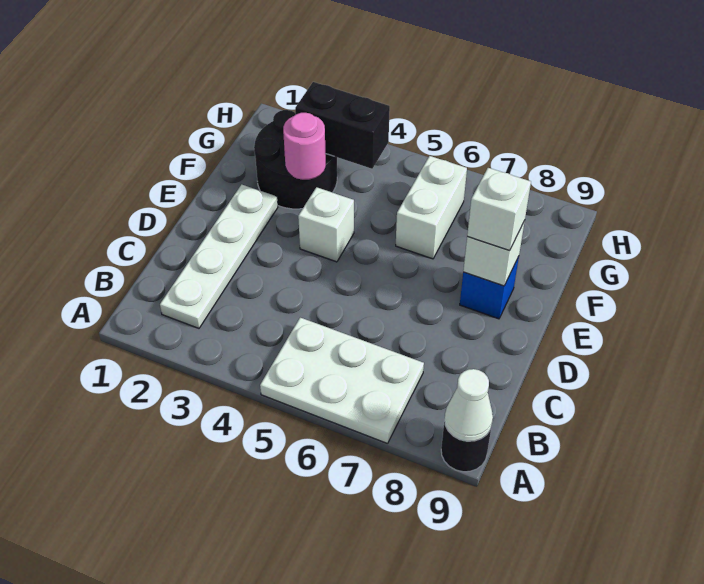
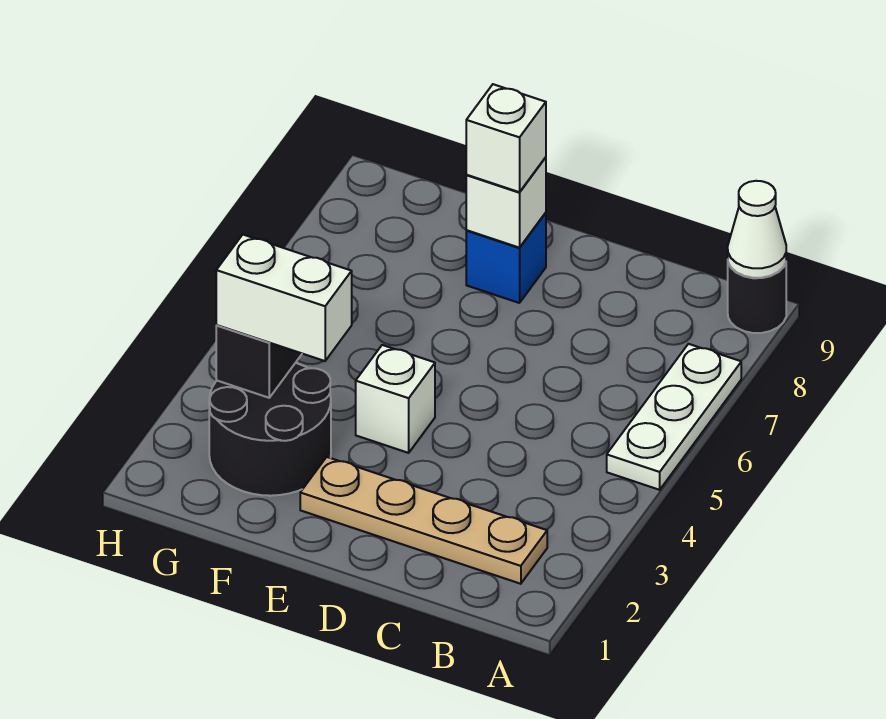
white 2x3 plate [260,318,424,444] -> white 1x3 plate [607,344,741,490]
white 1x4 plate [160,185,278,328] -> tan 1x4 plate [300,457,547,584]
pink 1x1 round brick [283,113,326,180] -> none
white 1x2 brick [396,156,467,259] -> white 1x2 brick moved to [216,235,352,361]

